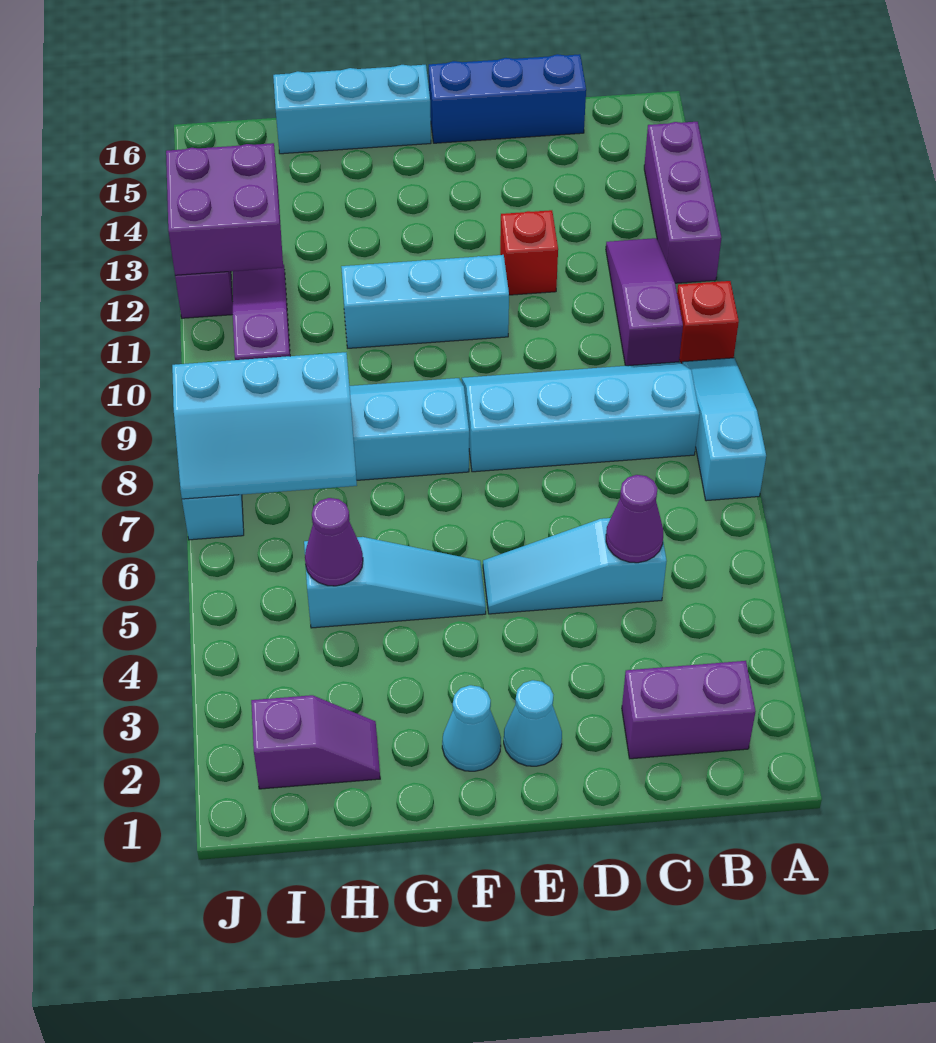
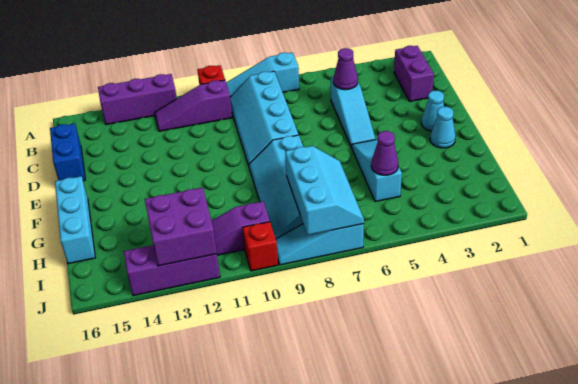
blue 1x3 brick [429,54,586,143] -> blue 1x2 brick [50,124,85,181]
red 1x1 brick [500,210,558,295] -> red 1x1 brick moved to [243,222,278,271]
cyan 1x3 brick [341,255,509,348] -> none
purple 1x2 slope [251,695,380,789] -> none

